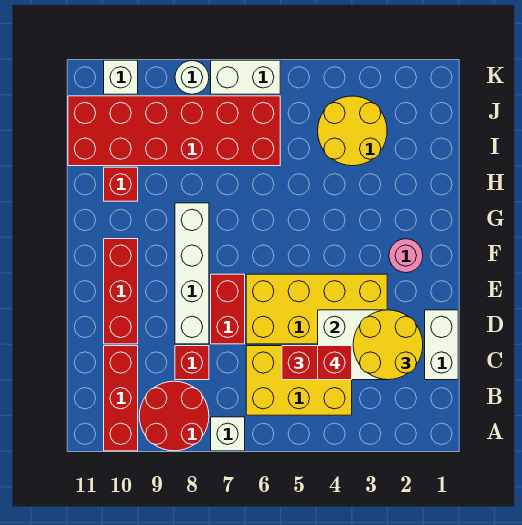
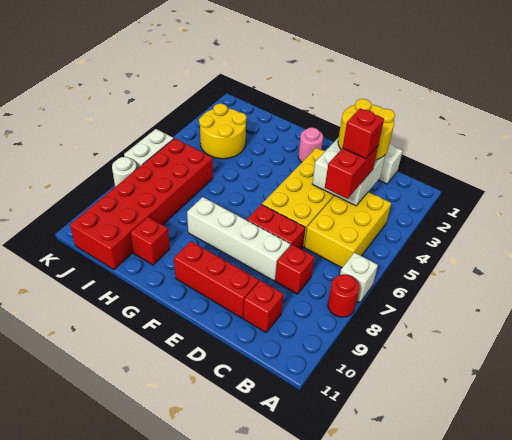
red 2x2 round brick [139,381,209,451] -> red 1x1 round brick [328,275,359,317]
red 1x3 brick [104,346,138,451] -> red 1x1 brick [243,281,284,332]
white 1x1 brick [104,60,138,94] -> none

